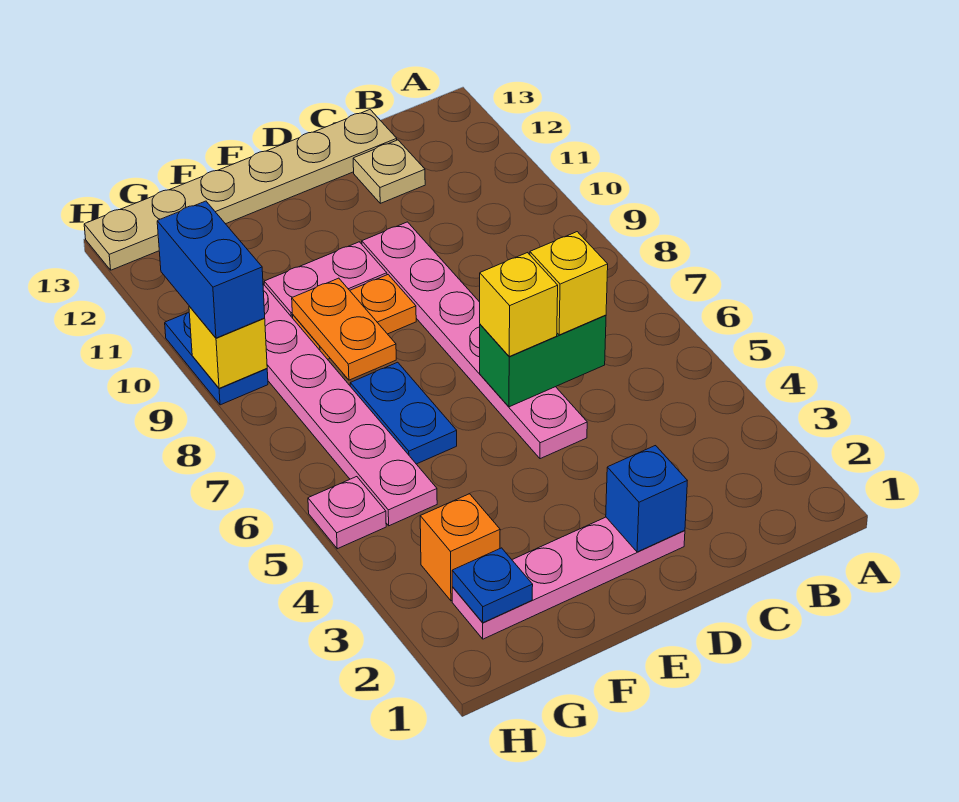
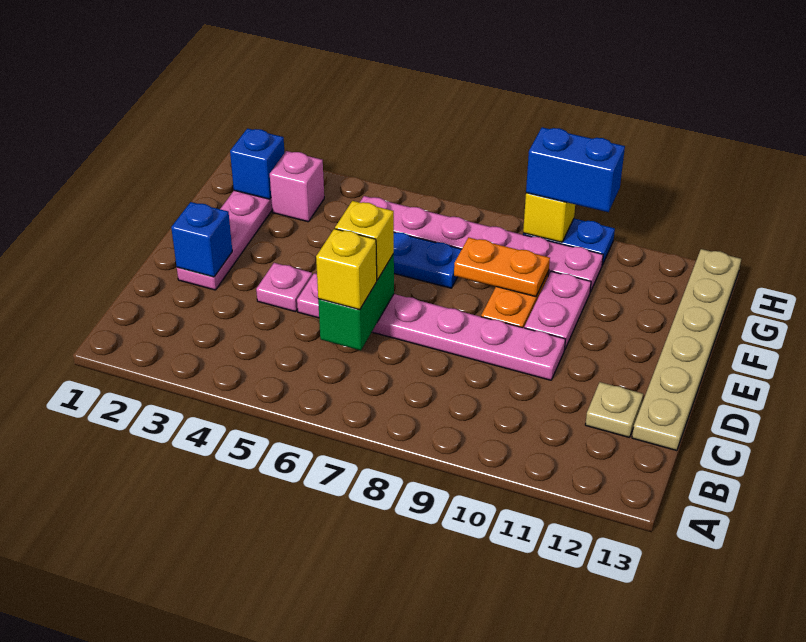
blue 1x1 plate [452,548,533,623] -> blue 1x1 brick [230,129,284,199]
orange 1x1 brick [420,494,500,601] -> pink 1x1 brick [270,151,324,222]
pink 1x1 plate [308,477,386,549] -> pink 1x1 plate moved to [256,263,312,312]

